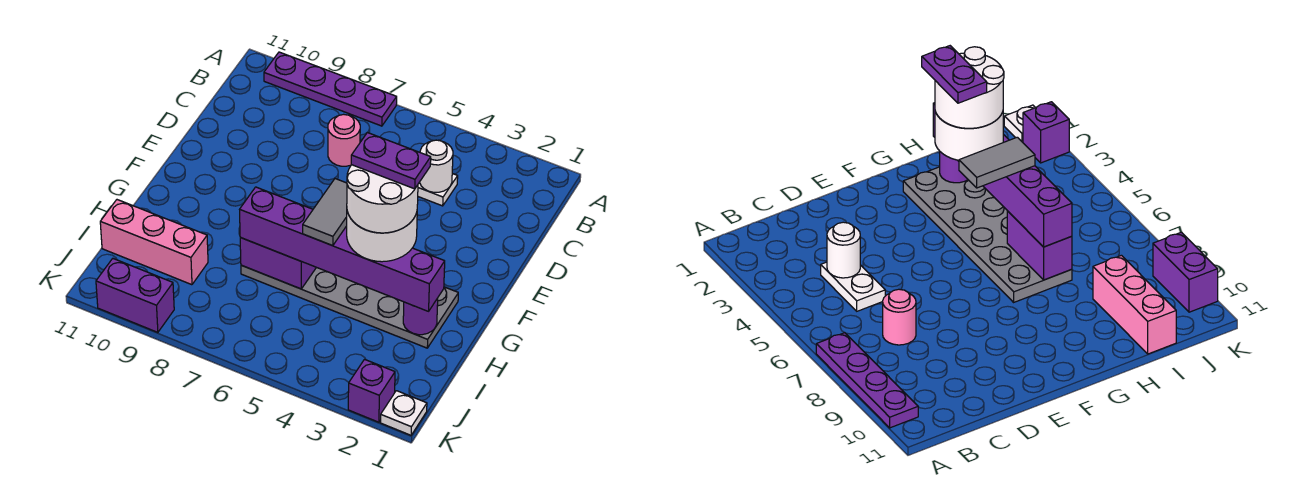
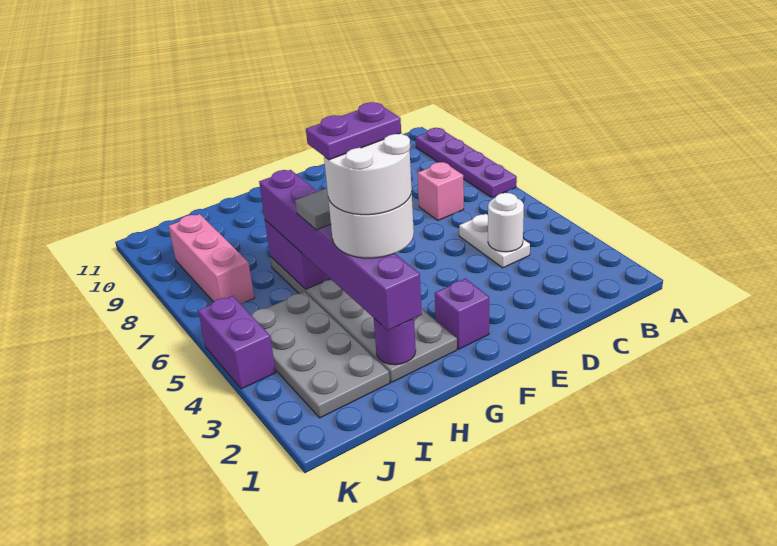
pink 1x1 round brick [328,114,360,166] -> pink 1x1 brick [417,162,464,220]
purple 1x2 plate [351,133,431,189] -> purple 1x2 plate turned to [306,102,401,160]
none -> grey 2x4 plate [251,292,390,418]
pink 1x3 brick [100,200,208,285] -> pink 1x3 brick moved to [169,214,254,304]
white 1x1 plate [381,391,427,435] -> none
purple 1x1 brick [348,359,395,422] -> purple 1x1 brick moved to [435,279,489,349]
purple 1x2 brick [96,259,174,332] -> purple 1x2 brick moved to [198,296,276,389]

